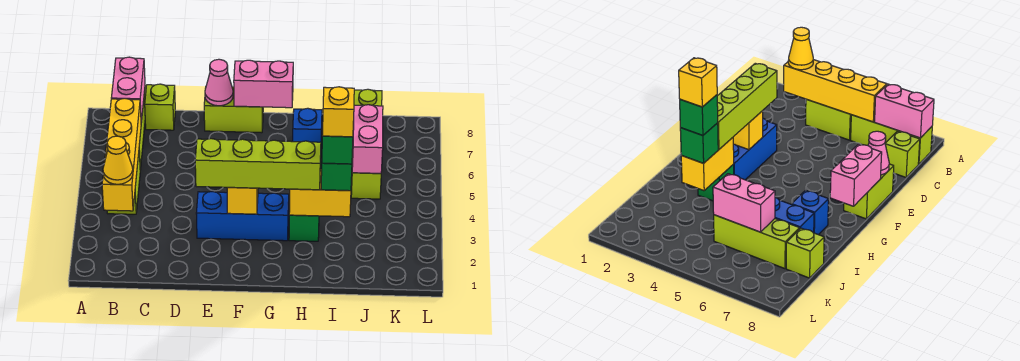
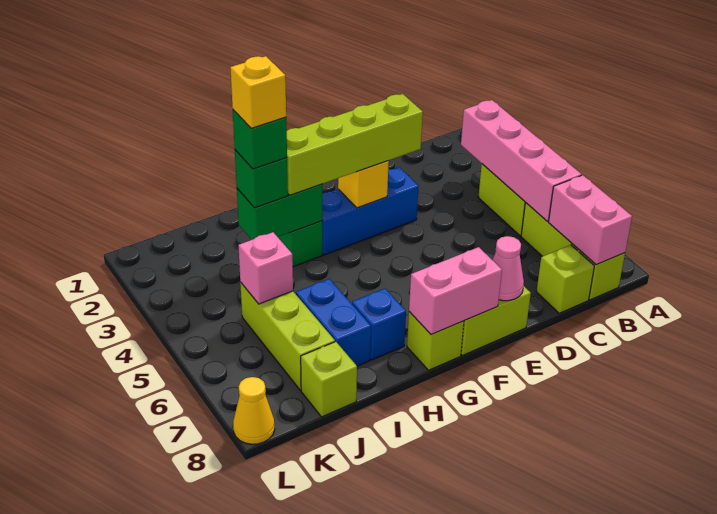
yellow 1x4 brick [102,98,141,211] -> pink 1x4 brick [461,100,582,221]
yellow 1x1 cone [103,136,133,184] -> yellow 1x1 cone moved to [233,377,275,444]
none -> lime 1x1 brick [407,312,464,370]
yellow 1x2 brick [289,169,351,217] -> green 1x2 brick [237,184,322,240]
pink 1x2 brick [352,105,383,173] -> pink 1x1 brick [238,232,293,304]

